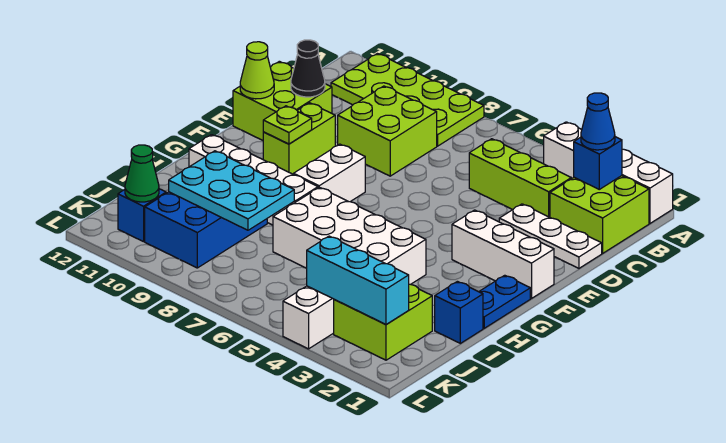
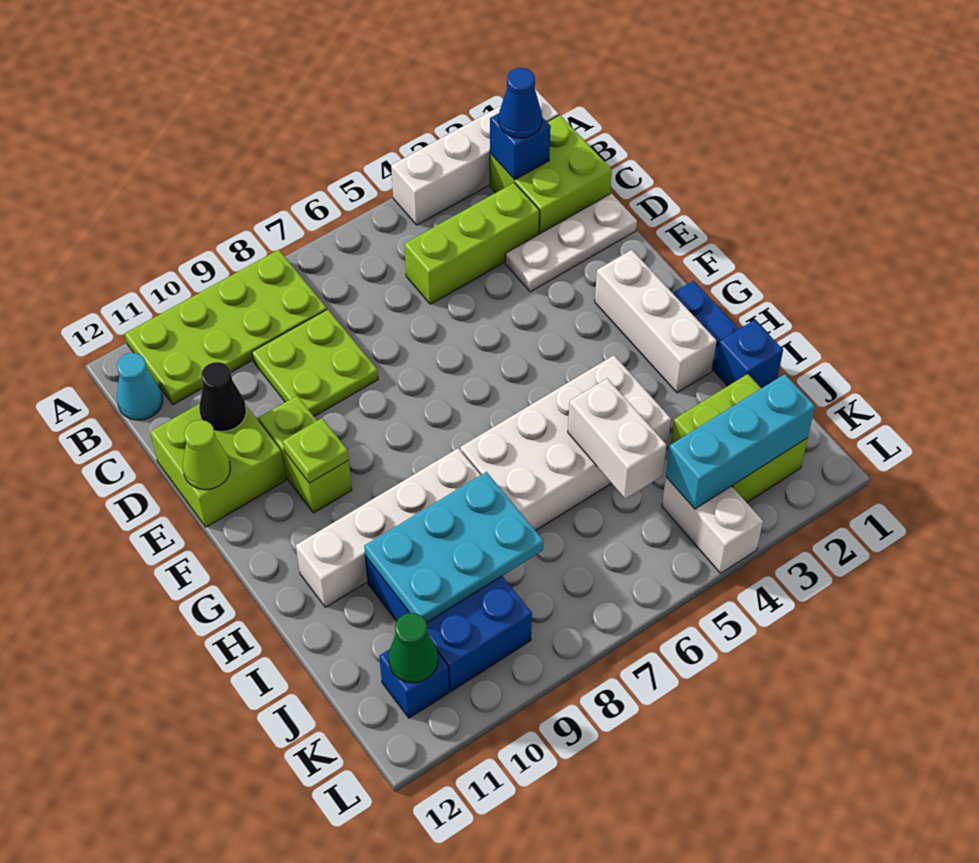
none -> cyan 1x1 cone [117,353,163,420]
lime 2x2 brick [338,86,437,176] -> lime 2x2 plate [252,309,378,416]
white 1x3 brick [452,210,554,298] -> white 1x3 brick turned to [595,250,717,393]
white 1x2 brick [294,144,365,202] -> white 1x2 brick moved to [568,378,666,499]

